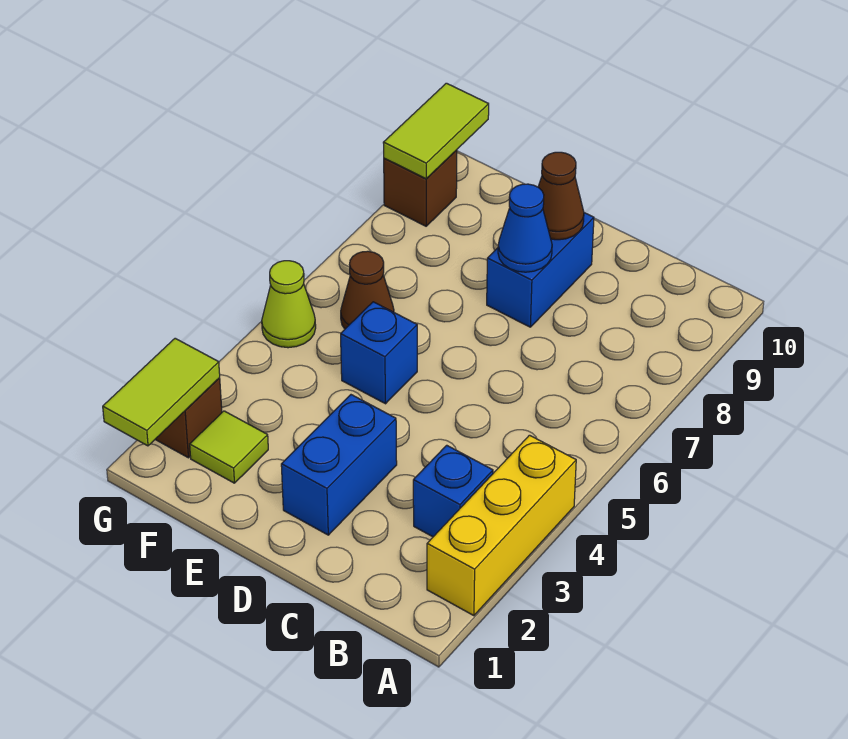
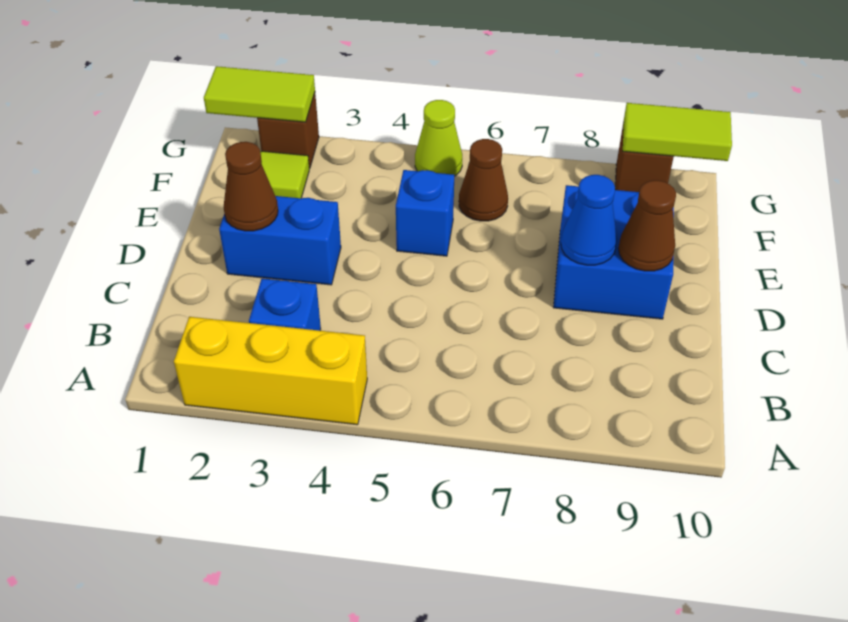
none -> brown 1x1 cone [223,142,278,231]
blue 1x2 brick [487,213,594,327] -> blue 2x2 brick [553,185,674,319]

